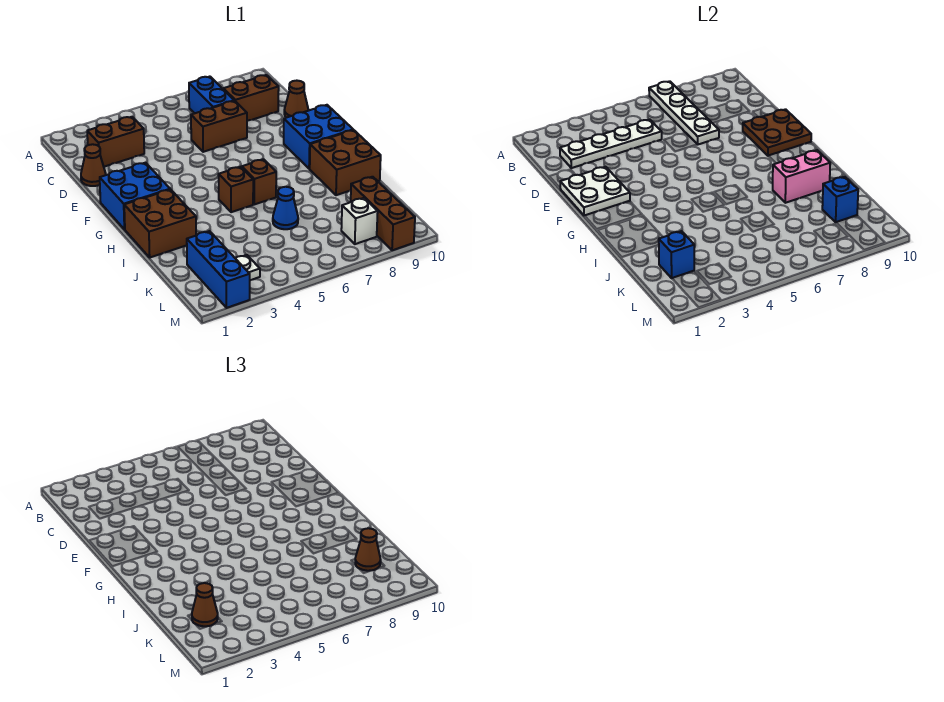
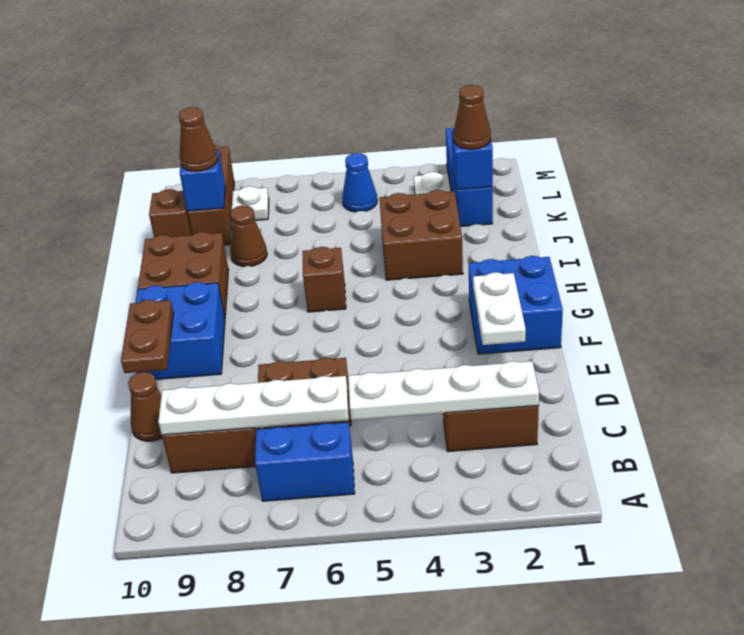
white 1x4 plate [649,81,719,144] -> white 1x4 plate turned to [158,376,349,435]
blue 1x2 brick [189,77,234,113] -> blue 1x2 brick turned to [255,422,355,501]
brown 1x1 cone [81,144,106,186] -> brown 1x1 cone moved to [230,205,267,267]
white 2x2 plate [560,167,630,216] -> white 1x2 plate [473,272,526,345]
brown 2x2 plate [743,109,811,156] -> brown 1x2 plate [121,300,173,373]
brown 2x2 brick [124,190,196,257] -> brown 2x2 brick moved to [379,190,463,280]
brown 1x1 brick [219,167,253,212] -> brown 1x1 brick moved to [149,189,192,237]
pink 1x2 brick [773,150,830,203] -> none
blue 1x1 cone [273,187,298,229] -> blue 1x1 cone moved to [342,153,377,212]
white 1x1 brick [341,198,378,244] -> white 1x1 plate [232,186,269,220]

